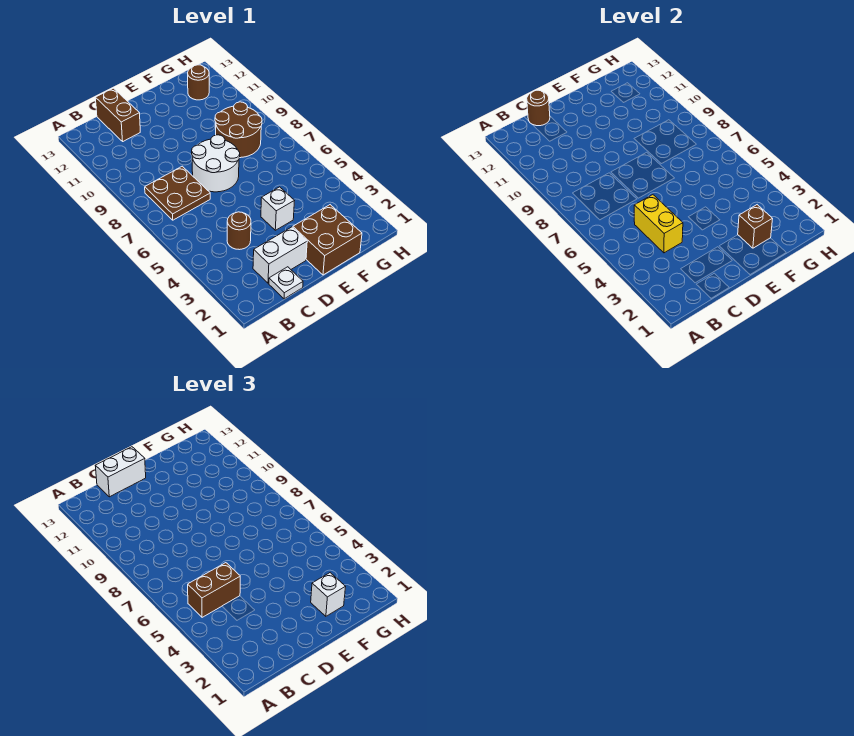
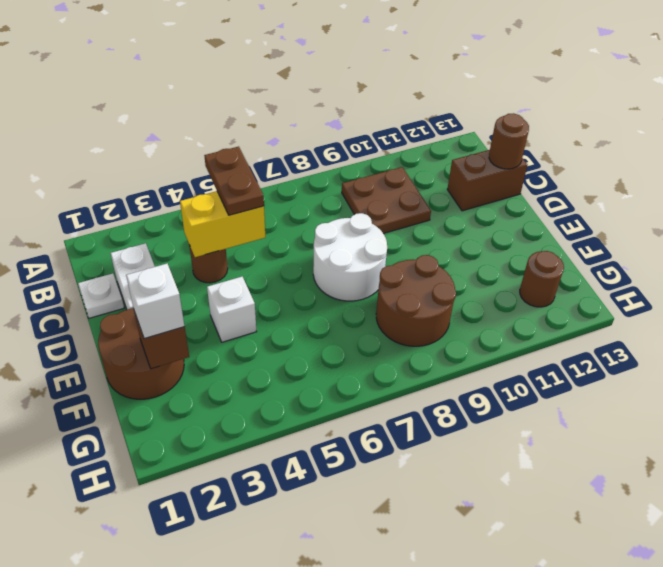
brown 1x2 brick [188,563,240,617] -> brown 1x2 plate [204,147,264,215]
brown 2x2 plate [145,166,210,220] -> brown 2x2 plate moved to [342,167,431,234]
white 1x2 brick [95,447,146,497] -> none
brown 2x2 brick [293,205,362,275] -> brown 2x2 round brick [98,308,184,399]

